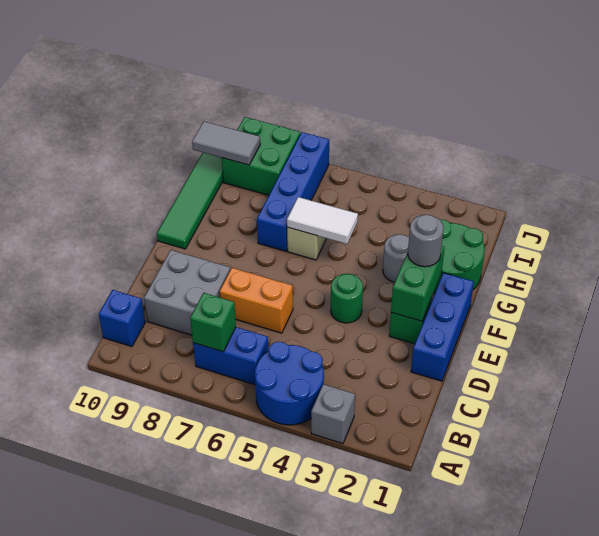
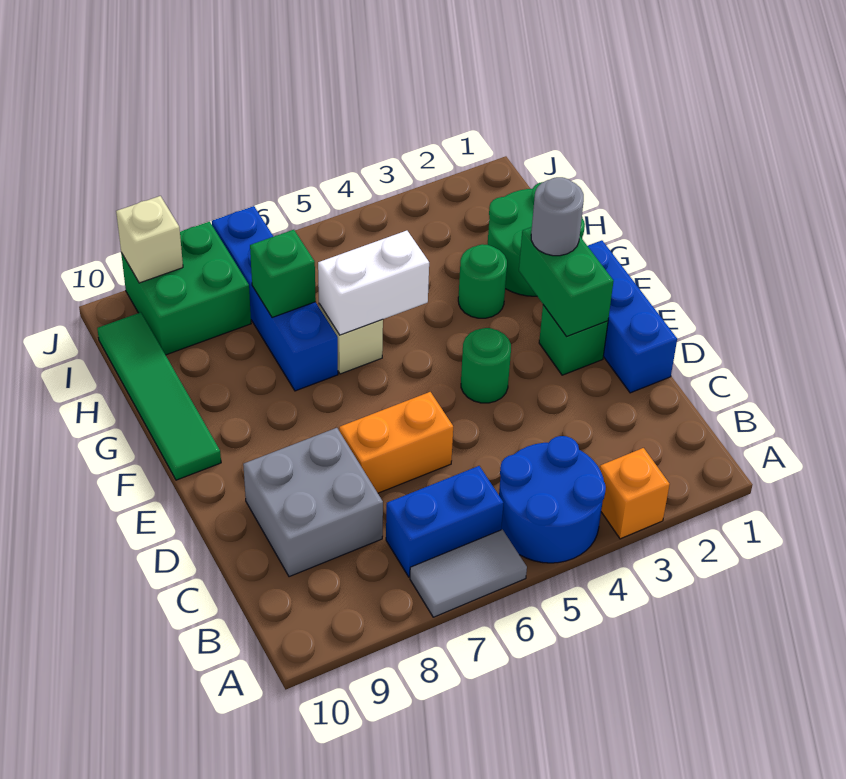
grey 1x1 brick [311,384,355,444] -> orange 1x1 brick [600,448,670,539]
green 1x1 brick [190,293,236,352] -> green 1x1 brick moved to [250,230,316,318]
blue 1x1 brick [99,290,145,347] -> none
grey 1x1 round brick [383,234,409,282] -> green 1x1 round brick [458,244,507,318]
white 1x2 tile [287,197,358,244] -> white 1x2 brick [318,231,429,335]
grey 1x2 tile [192,121,260,165] -> grey 1x2 tile moved to [410,530,527,617]
none -> tan 1x1 brick [116,196,183,283]

